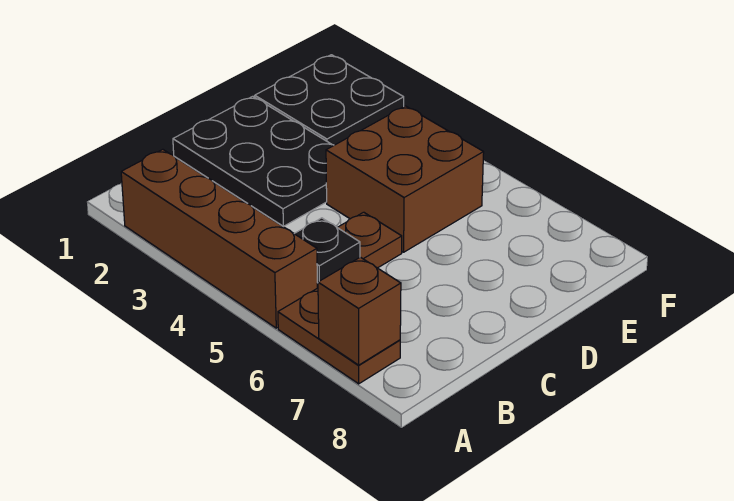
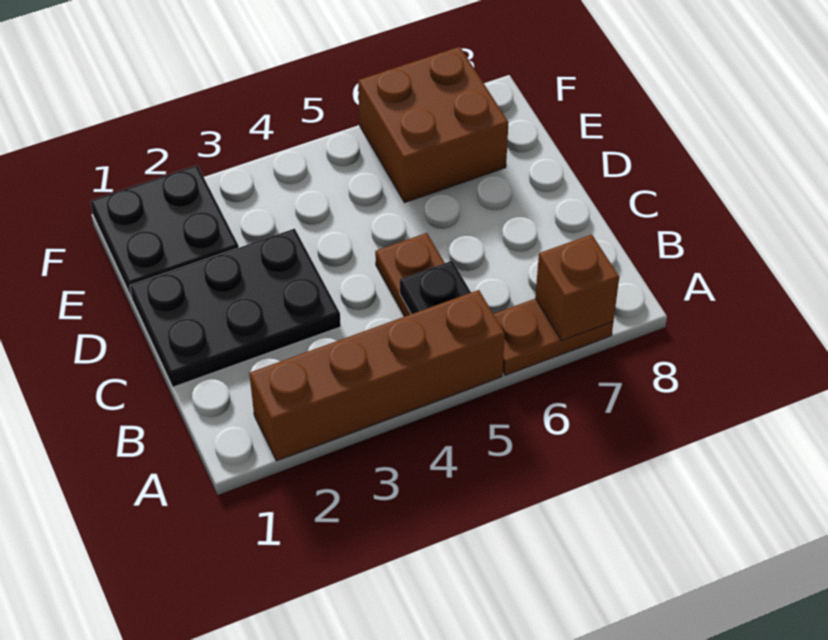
brown 2x2 brick [326,106,484,252] -> brown 2x2 brick moved to [358,47,509,203]

